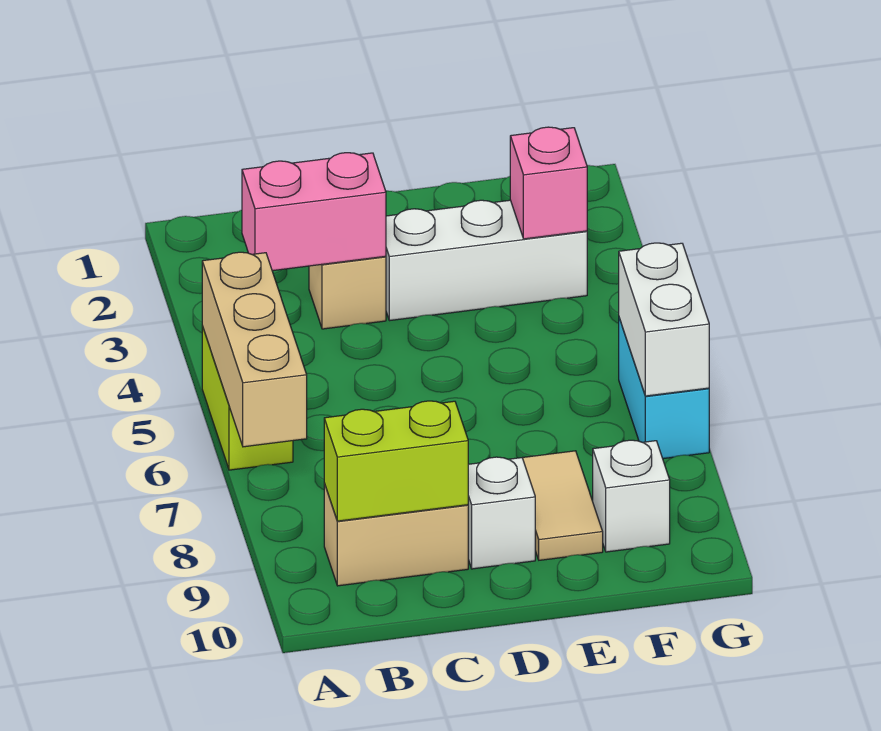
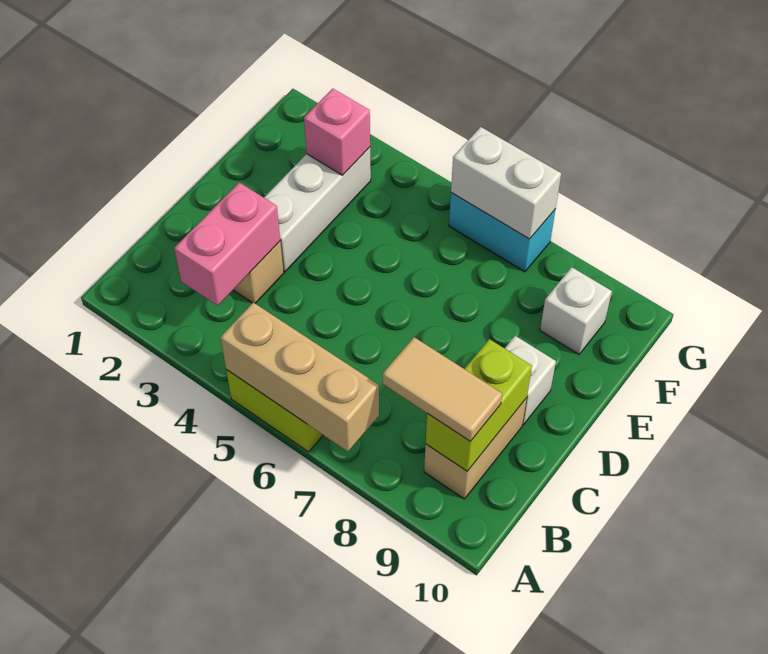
tan 1x2 tile [523,451,603,560] -> tan 1x2 tile moved to [383,337,502,441]

